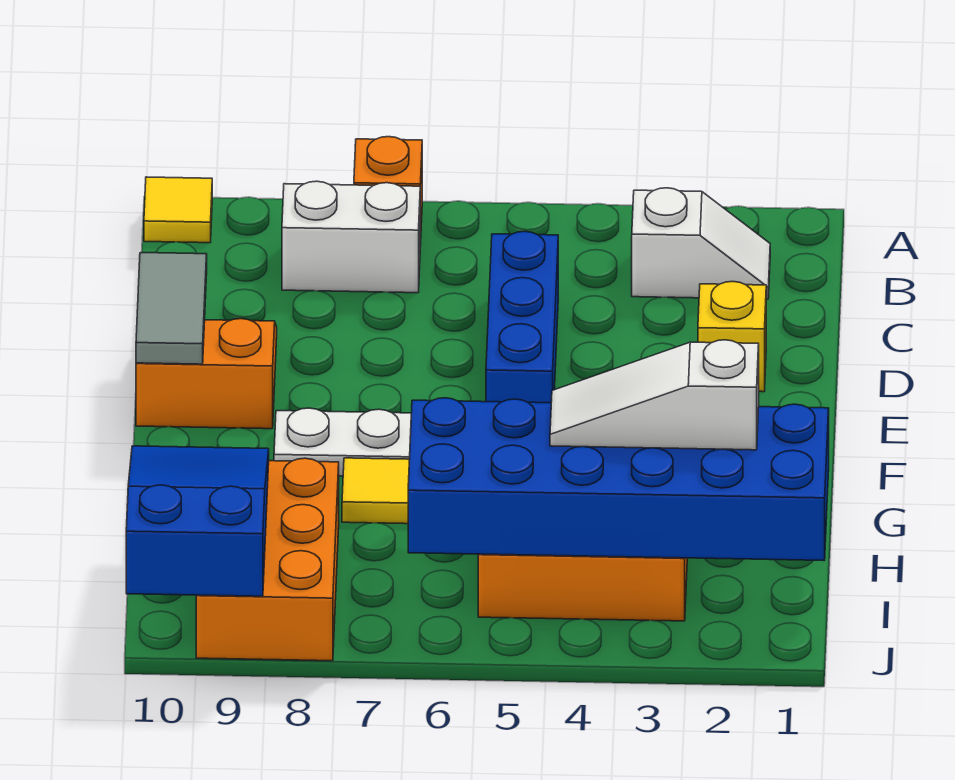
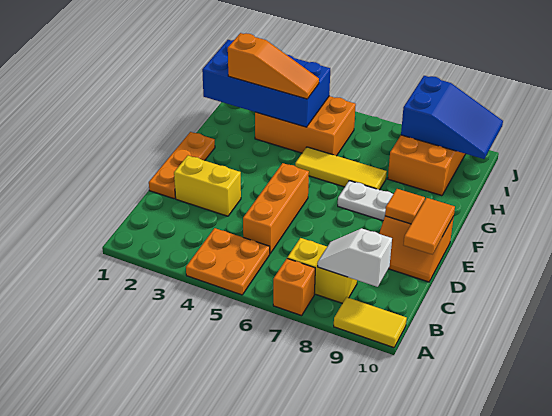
none -> orange 2x2 plate [186,228,270,295]
yellow 1x1 tile [144,177,212,243] -> yellow 1x2 tile [334,297,407,348]
white 1x2 slope [632,188,770,299] -> white 1x2 slope moved to [318,229,392,287]
white 1x2 brick [282,181,420,293] -> yellow 1x2 brick [287,238,357,303]
blue 1x3 brick [486,231,558,403] -> orange 1x3 brick [243,163,309,253]
none -> orange 1x3 plate [149,132,215,199]
yellow 1x1 brick [698,281,766,392] -> yellow 1x2 brick [174,156,241,216]
grey 1x2 tile [136,253,207,364] -> orange 1x2 tile [404,198,455,254]
none -> orange 1x1 tile [385,189,425,224]
blue 2x6 brick [408,398,829,560] -> blue 2x4 brick [202,40,330,127]
white 1x3 slope [550,340,759,450] -> orange 1x3 slope [228,33,319,99]
blue 2x3 slope [126,446,269,596] -> blue 2x3 slope turned to [401,76,503,159]

